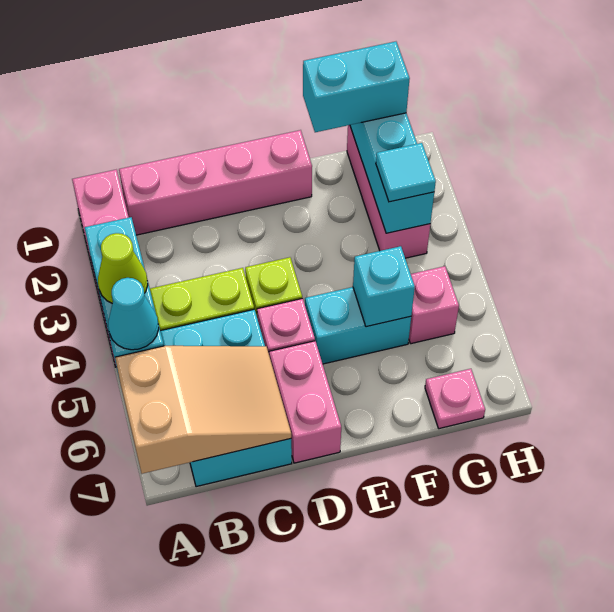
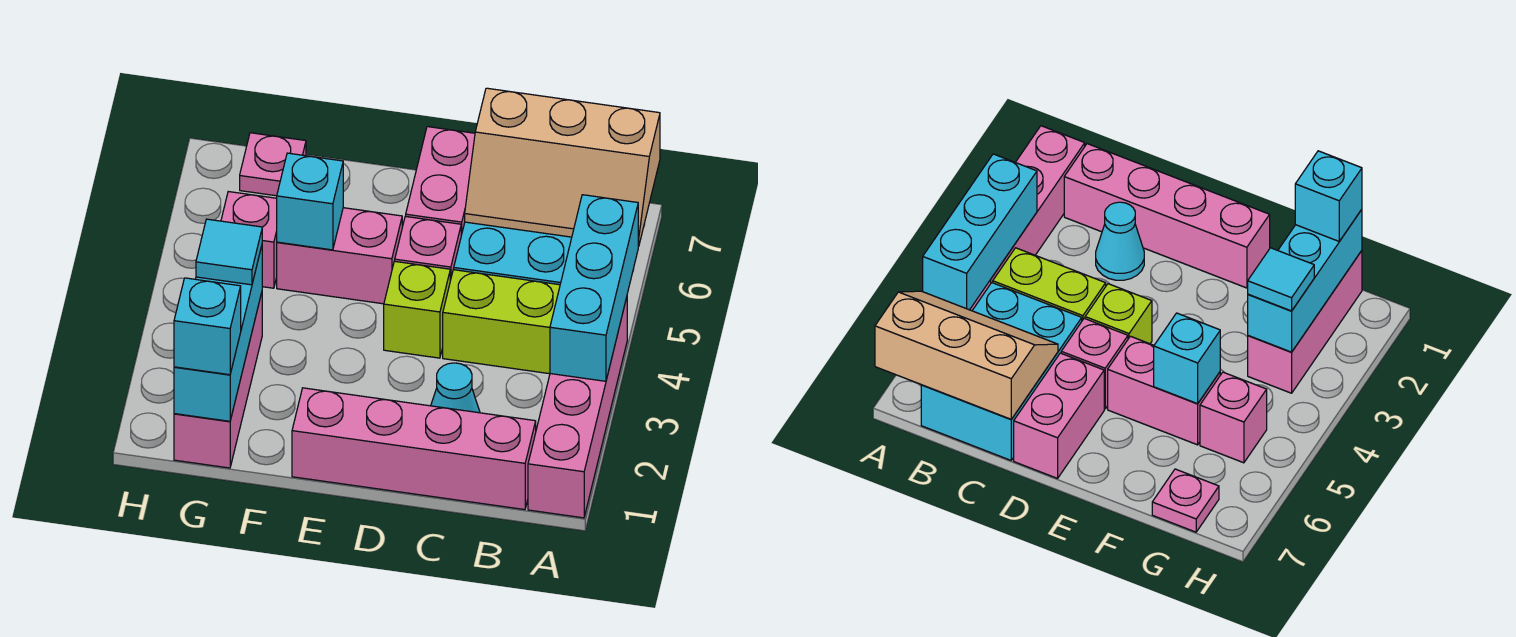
lime 1x1 cone [98,233,148,304] -> none
cyan 1x1 cone [108,278,159,350] -> cyan 1x1 cone moved to [431,363,480,413]
tan 2x3 slope [115,346,291,474] -> tan 2x3 slope turned to [465,88,660,246]
cyan 1x2 brick [305,287,411,364] -> pink 1x2 brick [277,208,402,304]
cyan 1x2 brick [303,42,410,132] -> cyan 1x1 brick [174,278,241,375]

